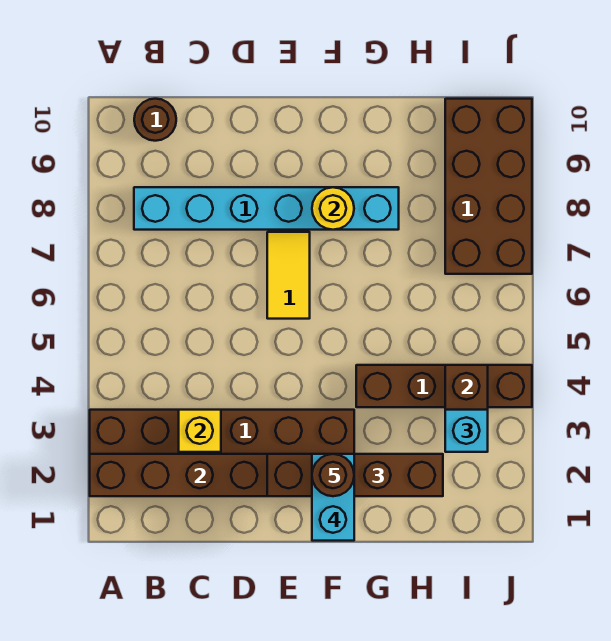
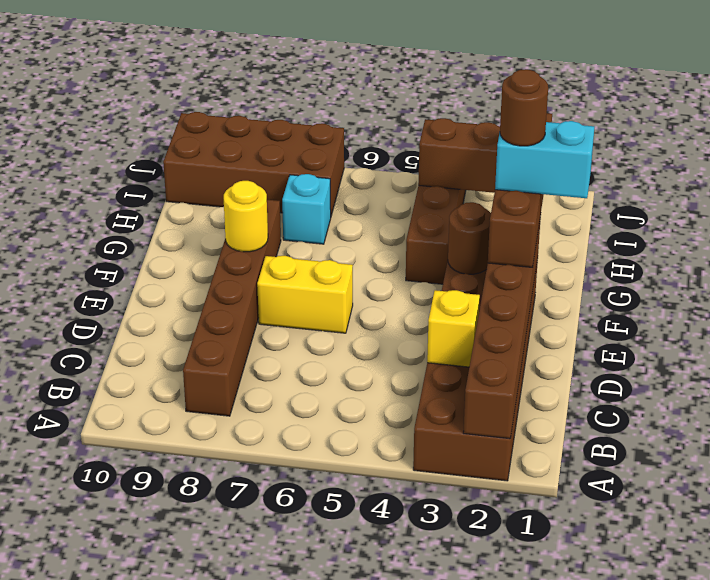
cyan 1x6 brick [134,187,399,230] -> brown 1x6 brick [183,200,281,416]
brown 1x1 round brick [134,99,176,141] -> brown 1x1 round brick moved to [448,202,491,274]
yellow 1x2 tile [267,232,310,319] -> yellow 1x2 brick [257,256,353,333]
cyan 1x1 brick [445,410,488,452] -> cyan 1x1 brick moved to [282,174,331,244]

